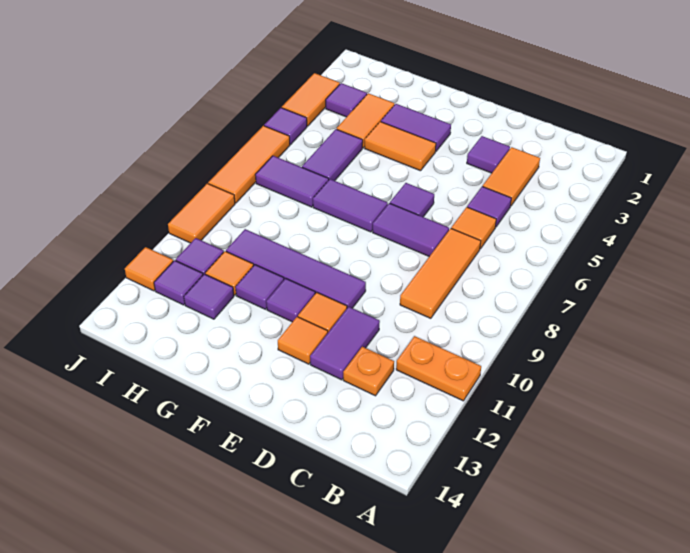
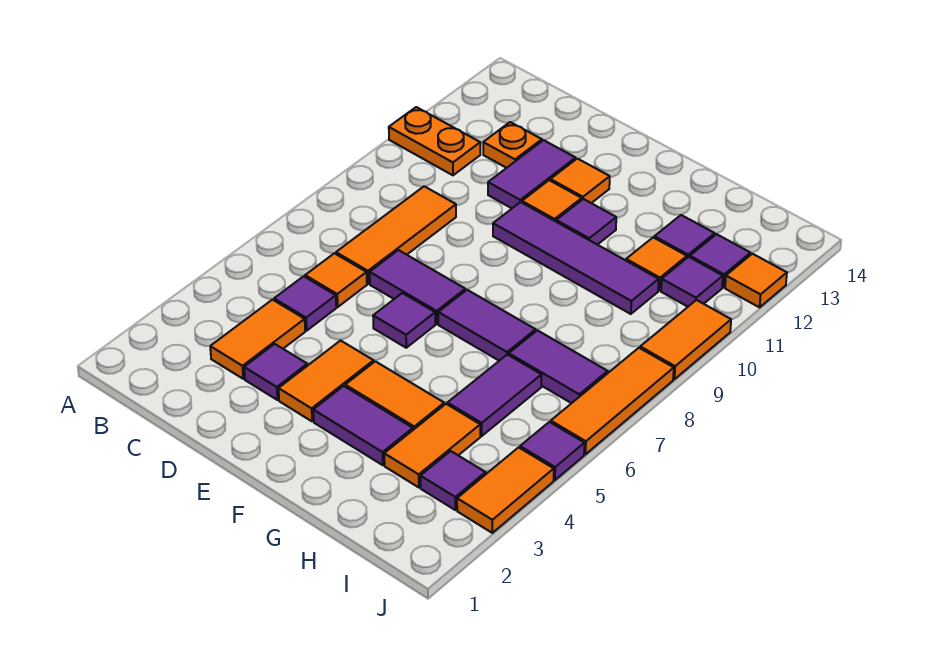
none -> orange 1x2 tile [279,341,374,421]
purple 1x1 tile [236,265,284,309] -> none

